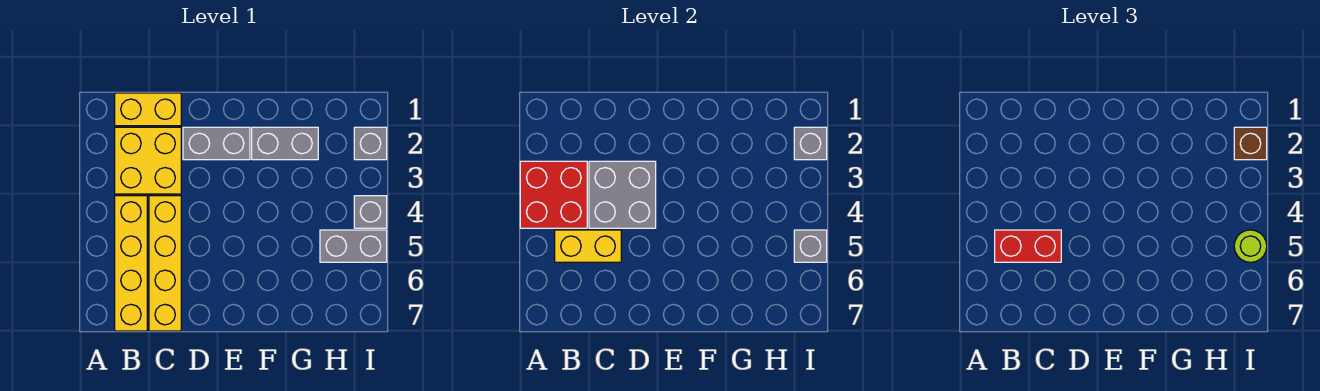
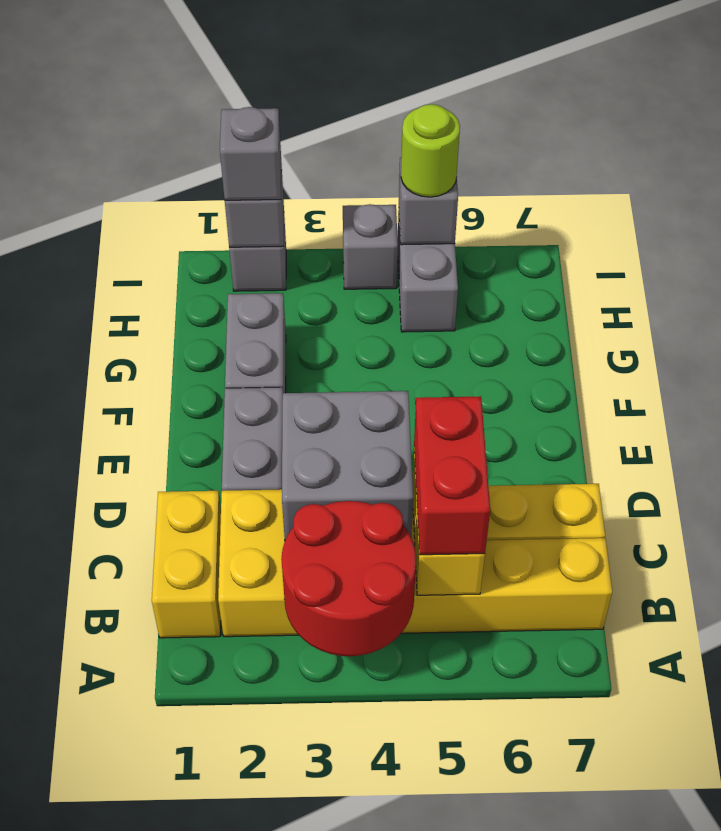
red 2x2 brick [520,161,587,228] -> red 2x2 round brick [281,501,416,656]
brown 1x1 brick [1234,127,1267,160] -> grey 1x1 brick [220,107,281,200]

